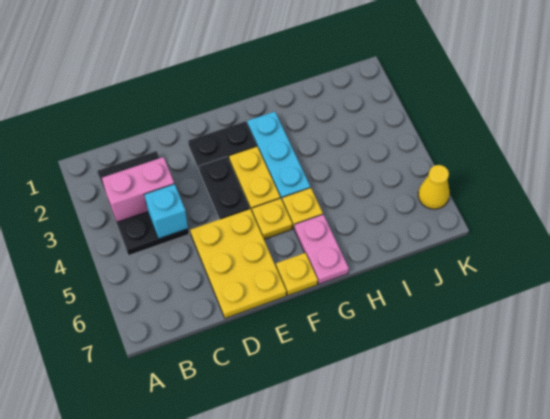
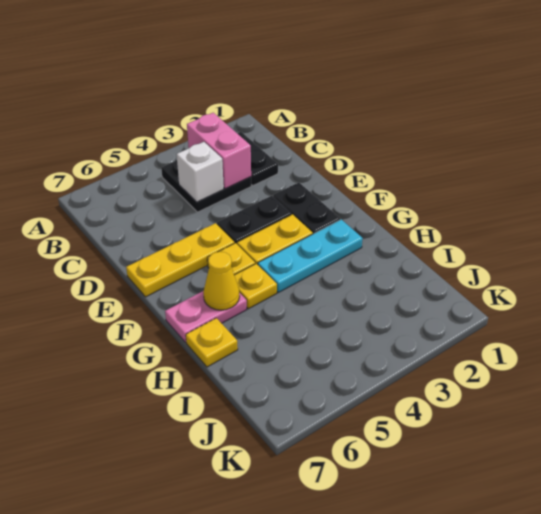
cyan 1x1 brick [144,184,188,239] -> white 1x1 brick [177,142,224,202]
yellow 2x3 plate [190,209,286,318] -> yellow 1x3 plate [126,223,235,297]
yellow 1x1 plate [276,253,318,295] -> yellow 1x1 plate moved to [186,318,238,367]
yellow 1x1 cone [418,165,450,209] -> yellow 1x1 cone moved to [203,252,240,310]

